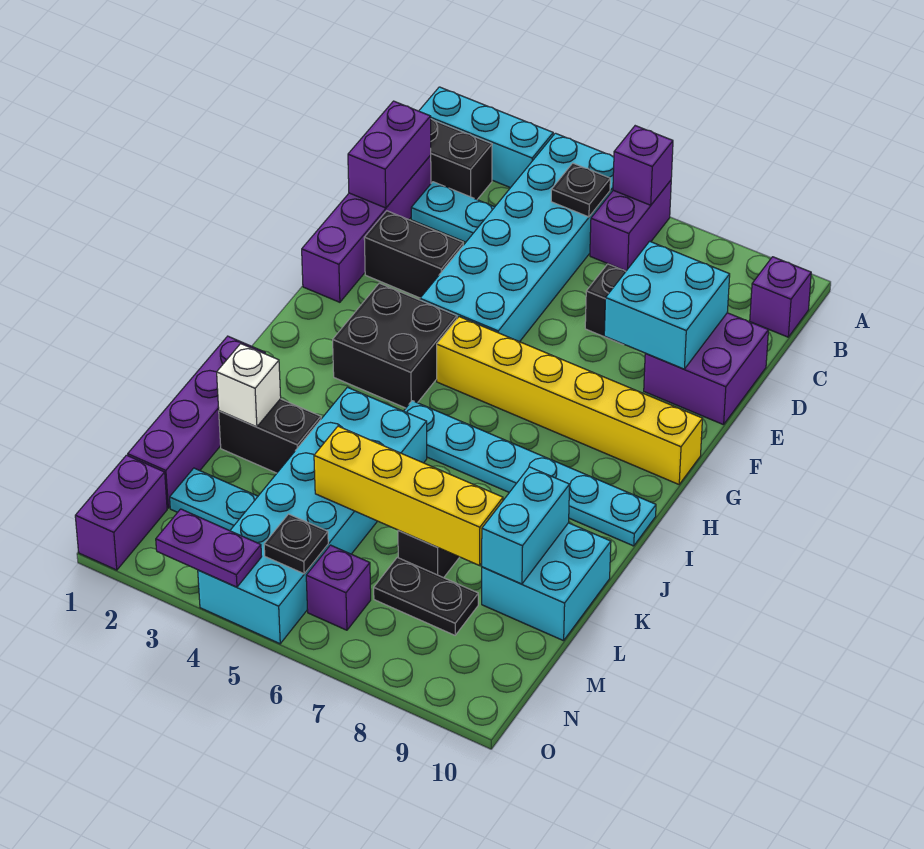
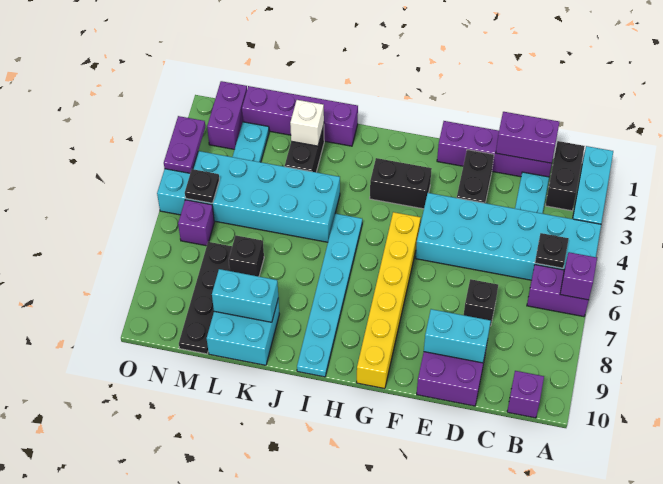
cyan 2x2 brick [604,241,730,369] -> cyan 1x2 brick [424,309,491,363]
black 2x2 brick [333,283,457,408] -> black 1x2 brick [370,158,432,209]
yellow 1x4 brick [314,426,503,565] -> none
black 1x2 plate [374,558,478,635] -> black 1x4 plate [179,242,232,354]
purple 1x2 brick [75,455,167,570] -> purple 1x2 brick turned to [207,81,247,149]

